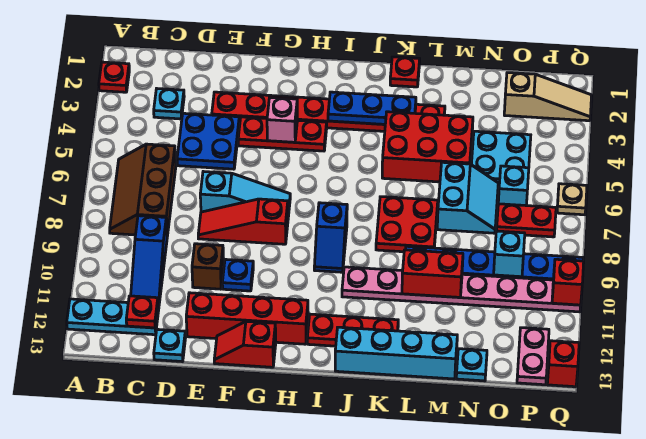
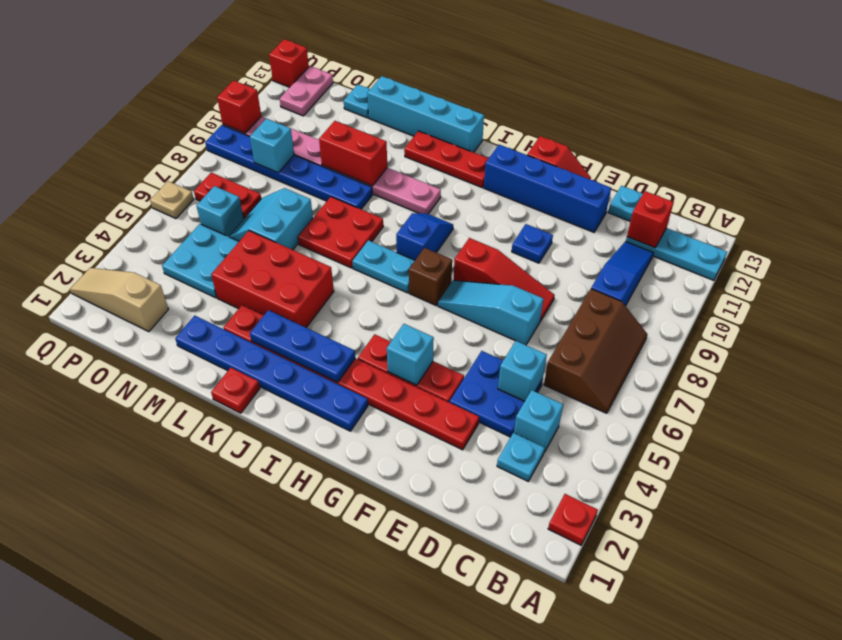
none -> cyan 1x1 brick [514,390,563,452]
red 1x1 plate [126,296,158,328] -> red 1x1 brick [627,191,674,248]
none -> cyan 1x1 brick [498,341,547,401]
brown 1x1 brick [192,244,224,289] -> brown 1x1 brick moved to [409,248,452,306]
red 1x4 brick [186,293,308,344] -> blue 1x4 brick [484,145,611,232]
pink 1x1 brick [267,97,297,142] -> cyan 1x1 brick [387,324,434,385]
none -> blue 1x6 plate [175,316,368,431]
none -> cyan 1x2 plate [352,240,415,293]

